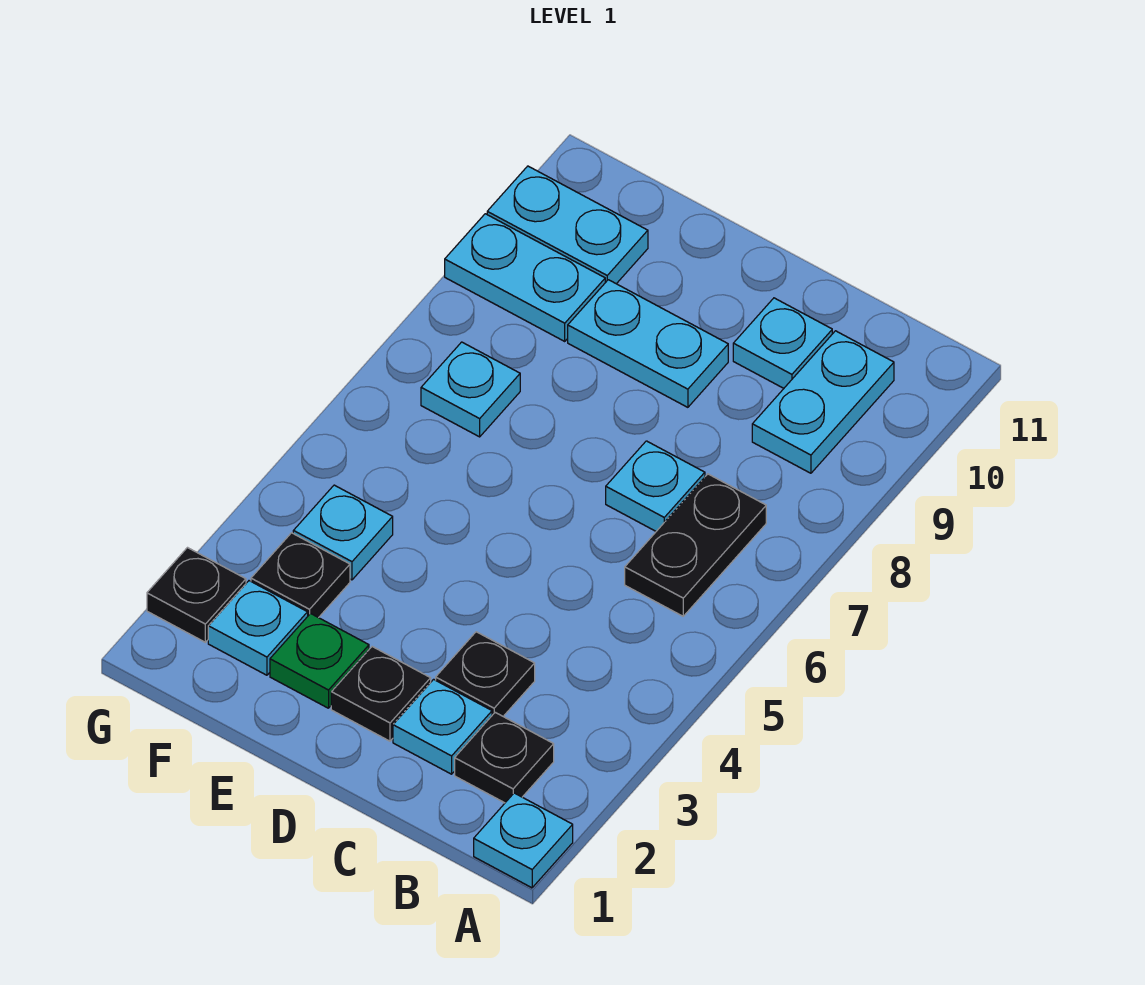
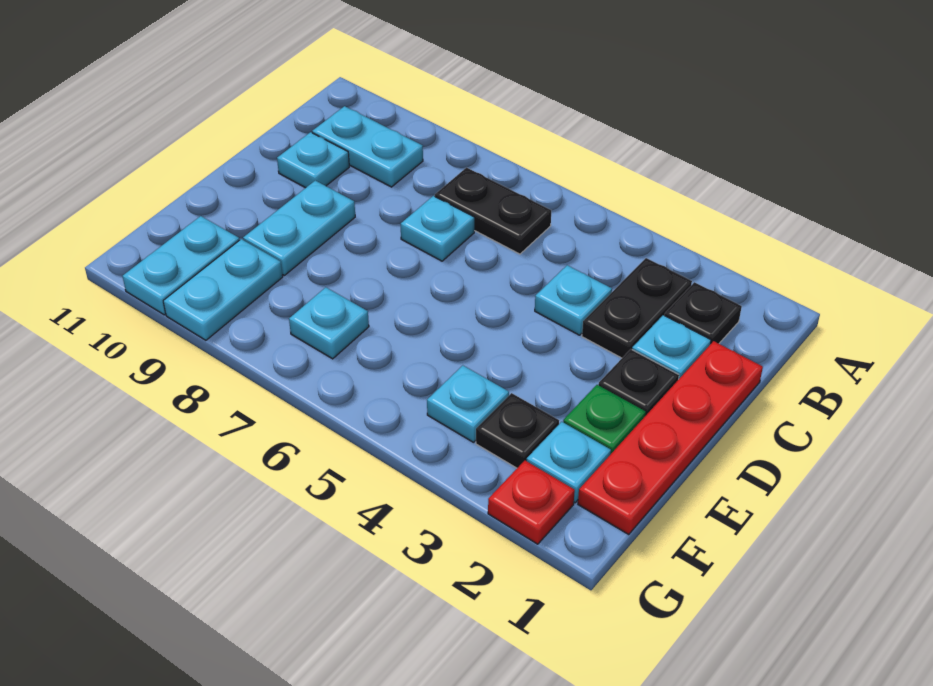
cyan 1x1 plate [474,793,573,888] -> cyan 1x1 plate moved to [535,265,612,335]
none -> red 1x4 plate [578,341,763,534]
black 1x1 plate [436,632,535,716] -> black 1x2 plate [582,258,692,358]
black 1x1 plate [147,548,246,642] -> red 1x1 plate [488,461,575,544]

